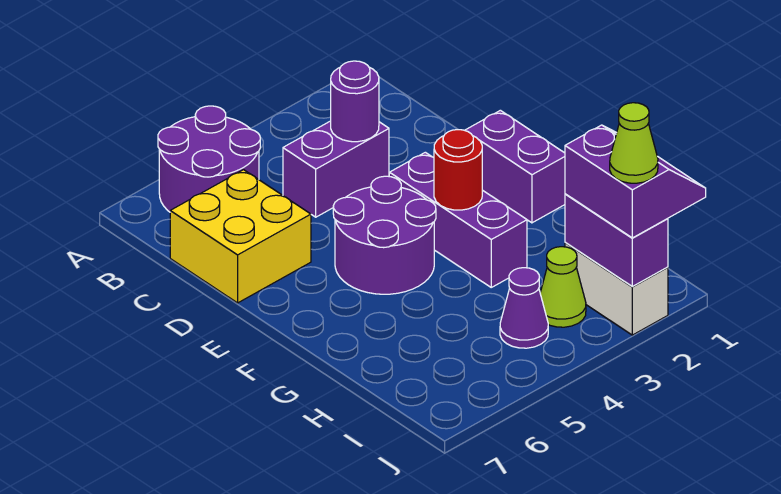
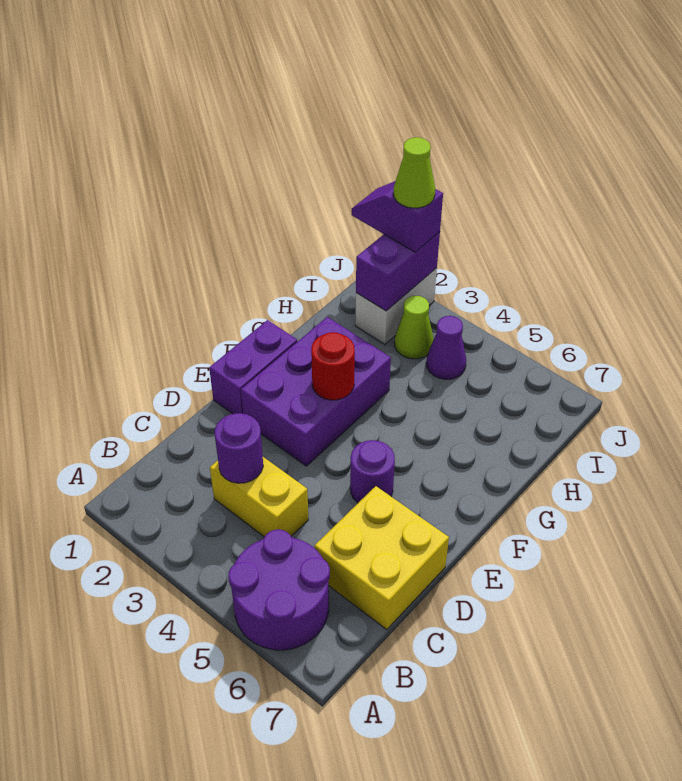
purple 1x2 brick [283,121,389,217] -> yellow 1x2 brick [210,457,308,537]
purple 1x3 brick [389,152,527,287] -> purple 2x3 brick [241,317,391,466]
purple 2x2 round brick [333,176,436,294] -> purple 1x1 round brick [350,440,395,503]
purple 2x2 slope [565,125,706,238] -> purple 1x2 slope [352,181,443,252]

